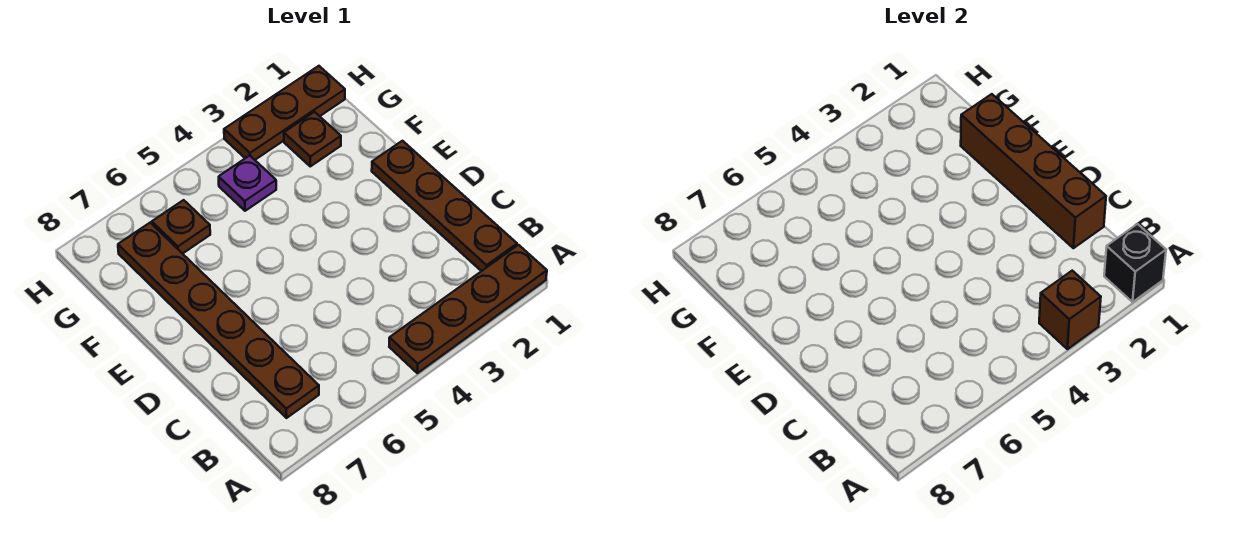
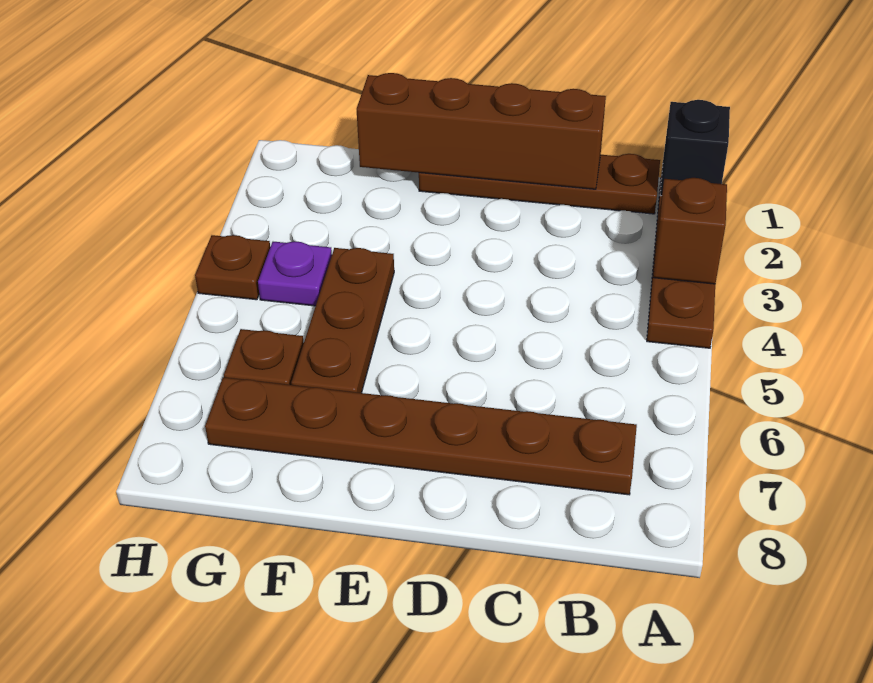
brown 1x1 plate [284,112,341,166] -> brown 1x1 plate moved to [195,235,270,300]
brown 1x3 plate [224,66,345,160] -> brown 1x3 plate moved to [291,248,394,393]

